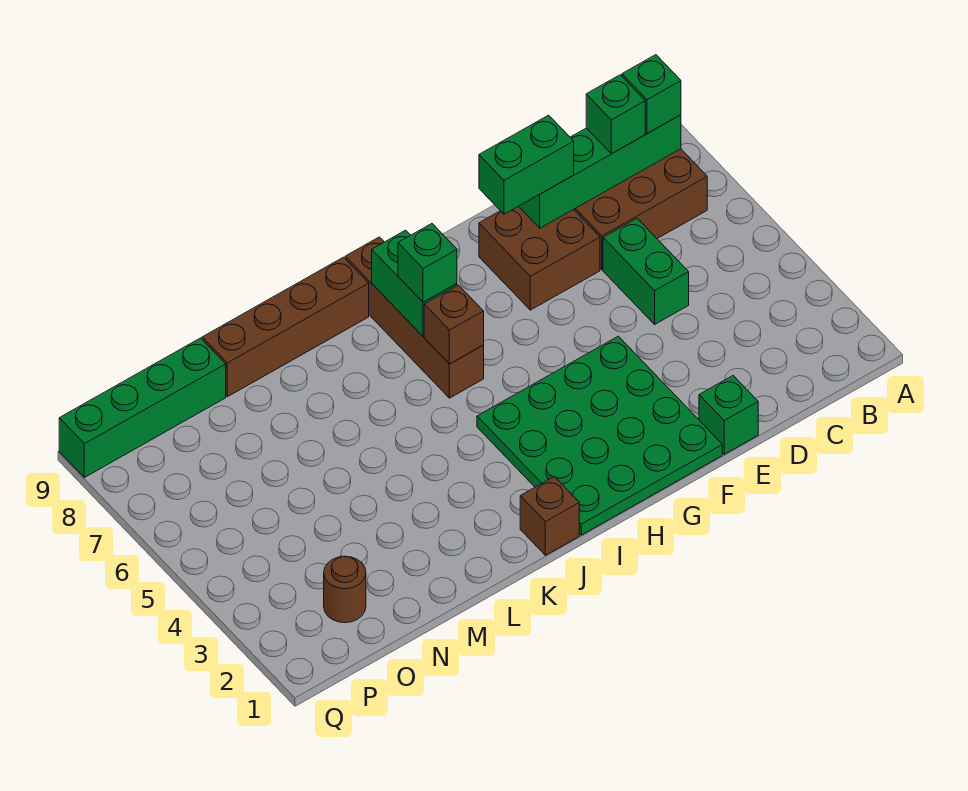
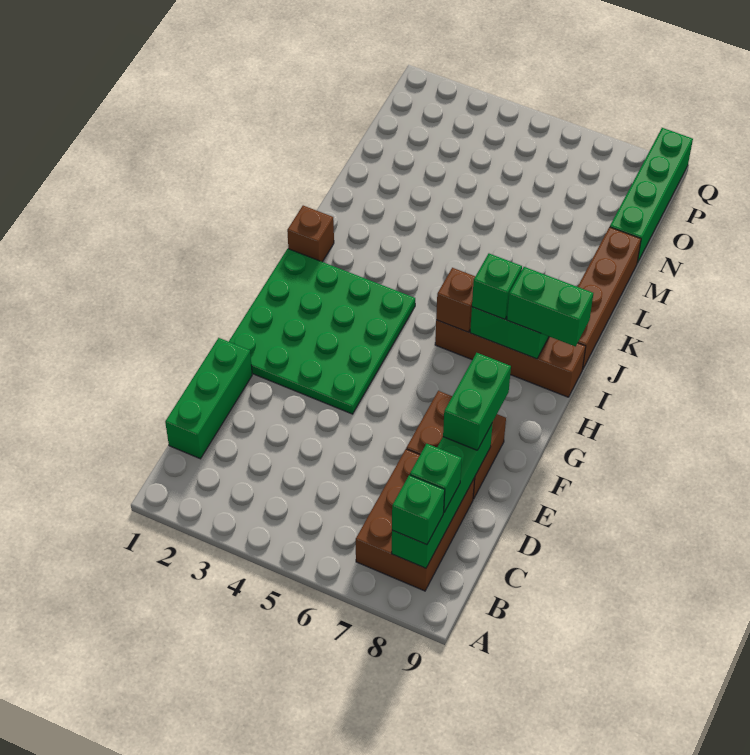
green 1x2 brick [603,218,689,324] -> green 1x2 brick moved to [507,267,593,347]
green 1x1 brick [699,376,758,454] -> green 1x3 brick [165,338,252,459]
brown 1x1 round brick [324,556,366,623] -> none

